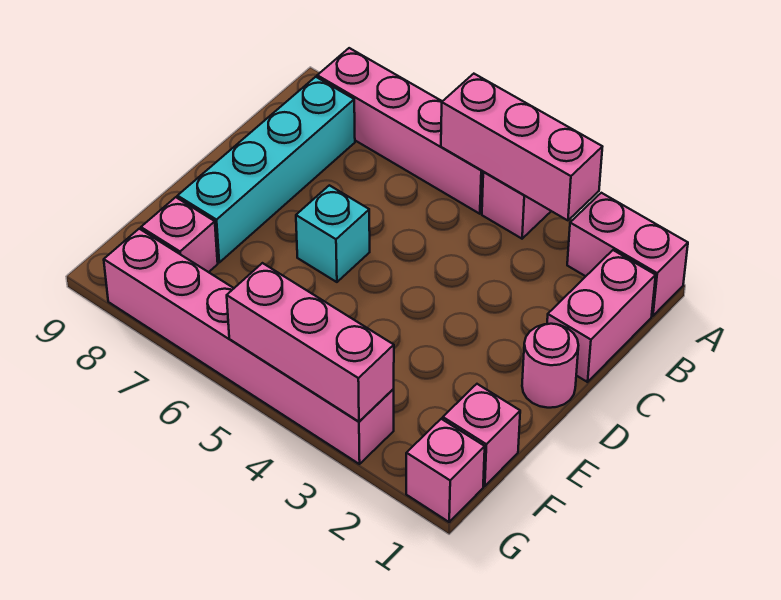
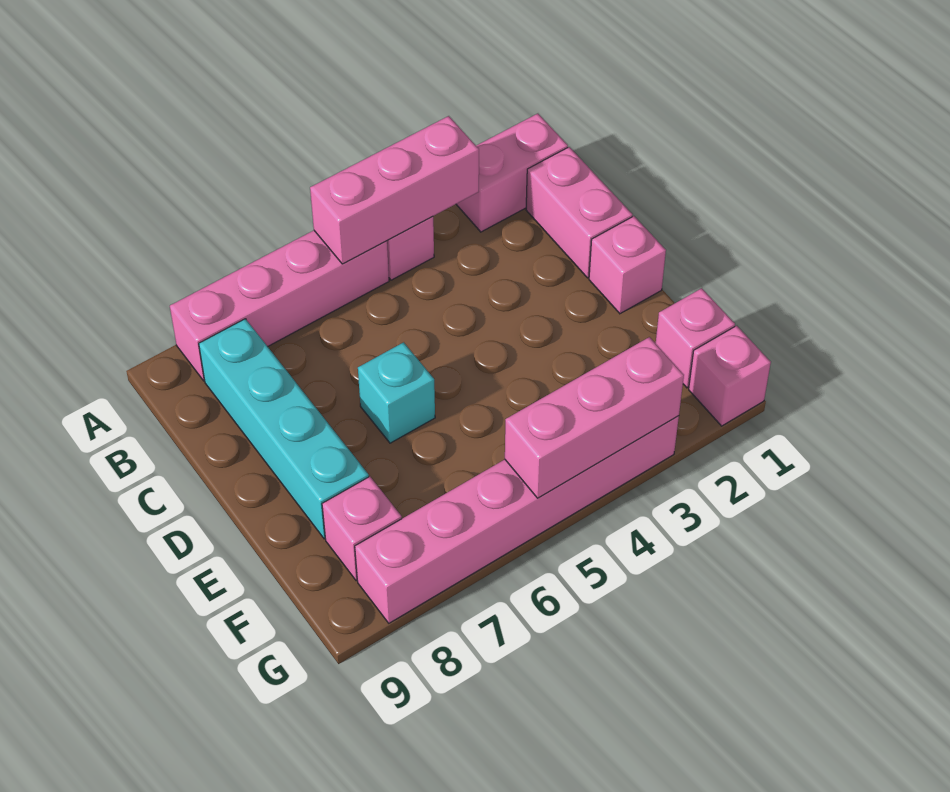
pink 1x1 round brick [522,324,579,408] -> pink 1x1 brick [589,216,666,314]

